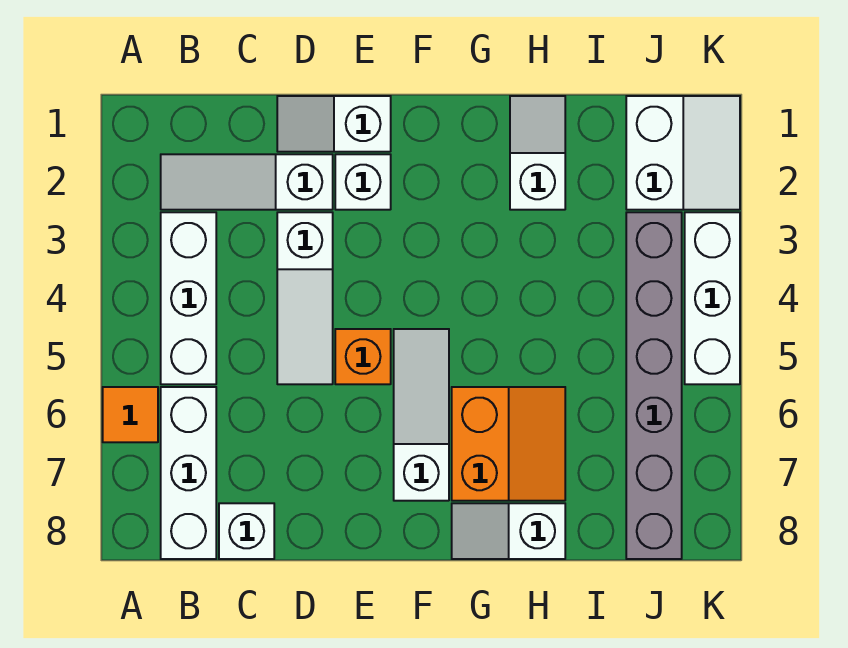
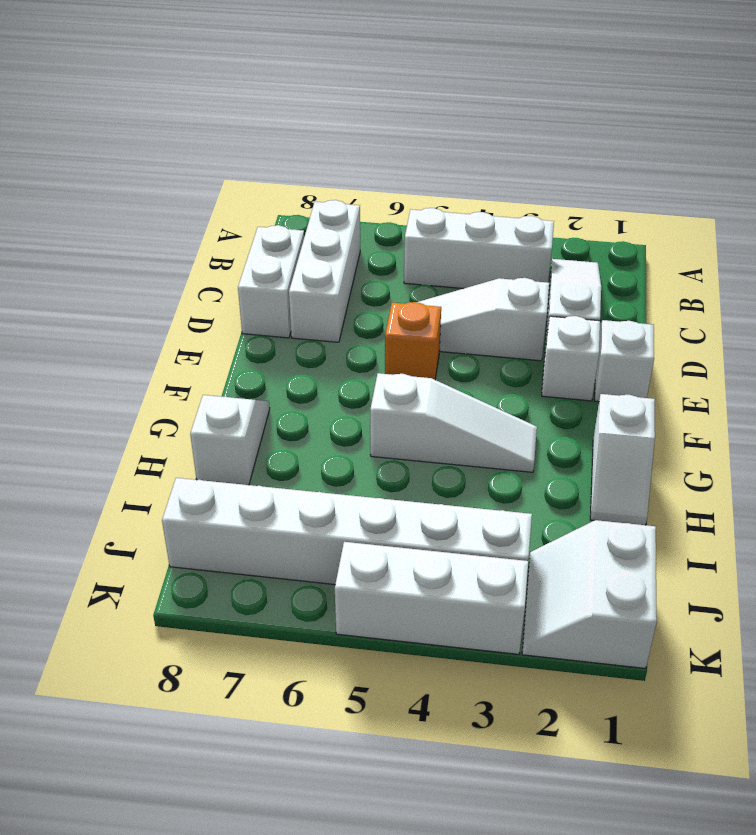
orange 1x1 tile [103,387,158,442] -> none
white 1x3 brick [161,387,216,559] -> white 1x3 brick turned to [289,200,360,342]
white 1x1 brick [219,503,274,559] -> white 1x2 brick [238,225,304,338]
white 1x3 slope [394,329,449,501] -> white 1x3 slope moved to [370,373,537,472]
orange 2x2 slope [452,387,565,501] -> none
white 1x2 slope [510,96,565,210] -> white 1x2 slope turned to [590,394,655,525]
white 2x2 slope [626,96,740,210] -> white 2x2 slope turned to [522,520,657,669]
grey 1x6 brick [626,212,682,559] -> white 1x6 brick [162,478,532,584]

